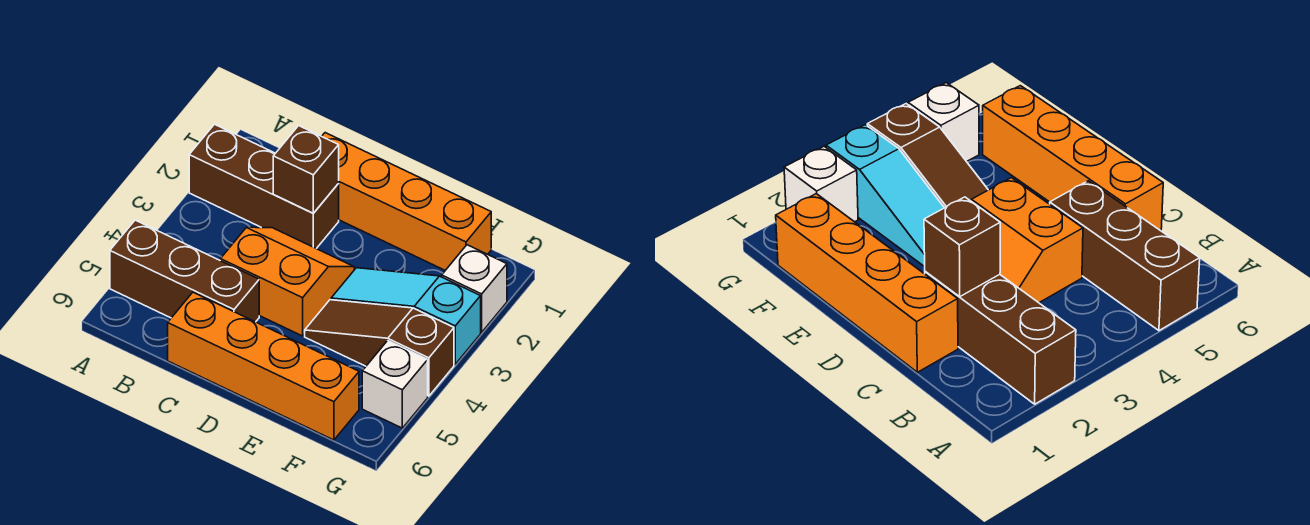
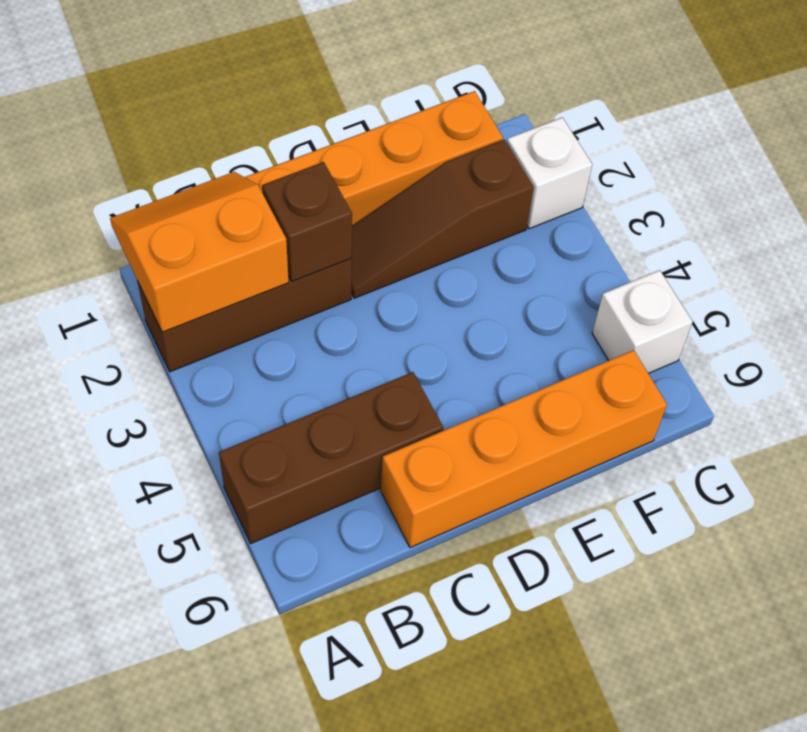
orange 2x2 slope [220,227,354,336] -> orange 2x2 slope moved to [110,172,289,332]
cyan 1x3 slope [331,268,481,364] -> none
brown 1x3 slope [305,300,454,396] -> brown 1x3 slope moved to [351,140,534,298]

